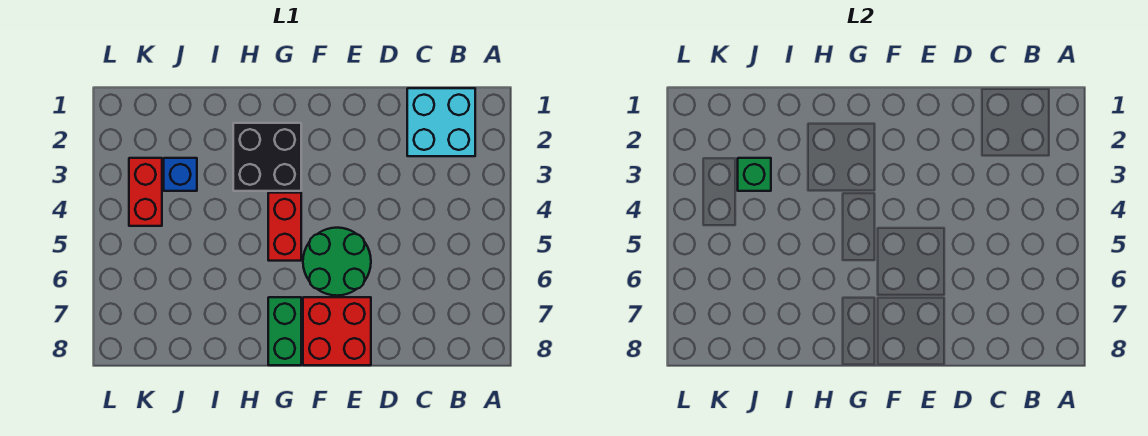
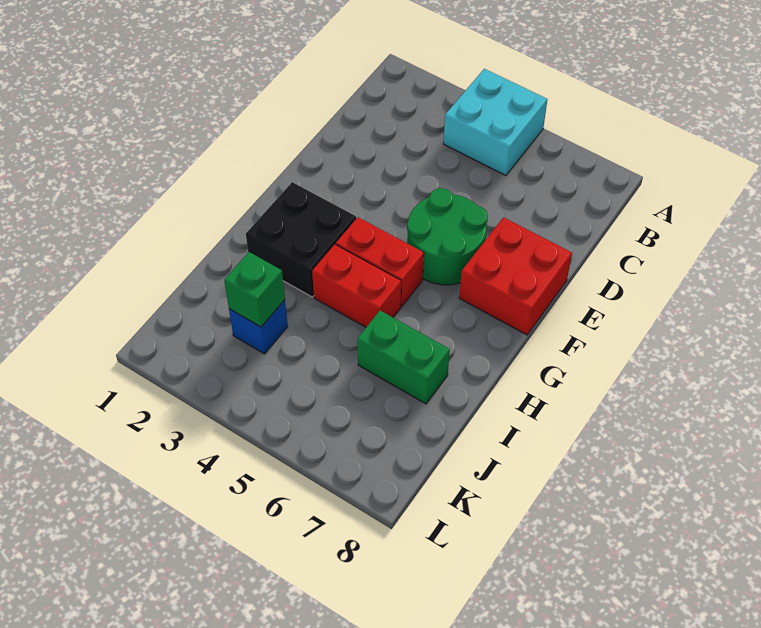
cyan 2x2 brick [407,88,475,156] -> cyan 2x2 brick moved to [443,69,547,176]
green 1x2 brick [268,297,301,365] -> green 1x2 brick moved to [357,311,450,404]
red 1x2 brick [129,158,162,226] -> red 1x2 brick moved to [312,244,401,327]

